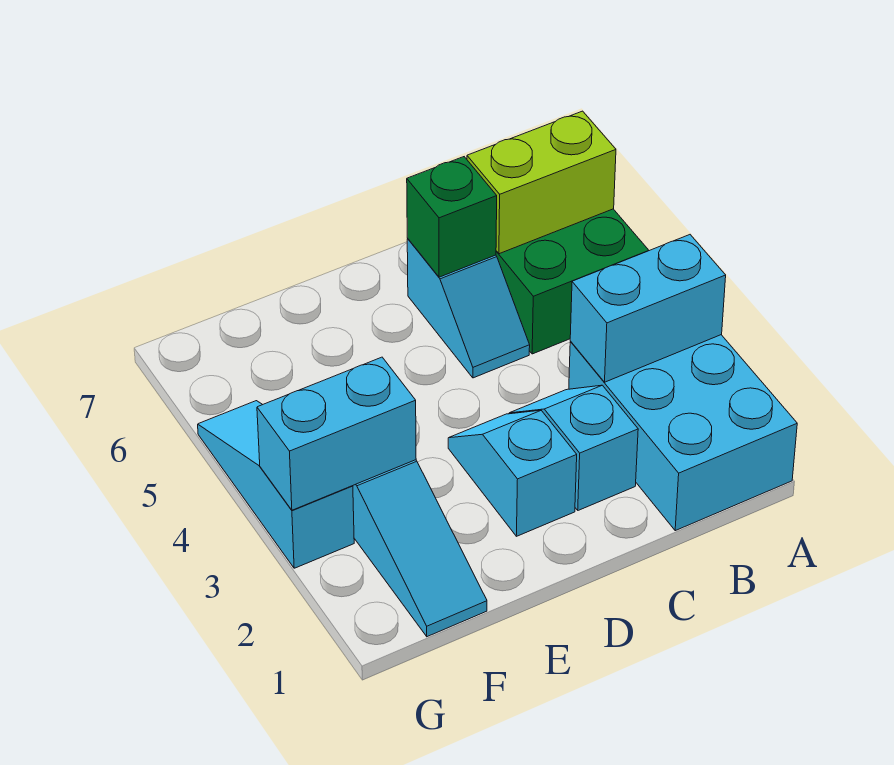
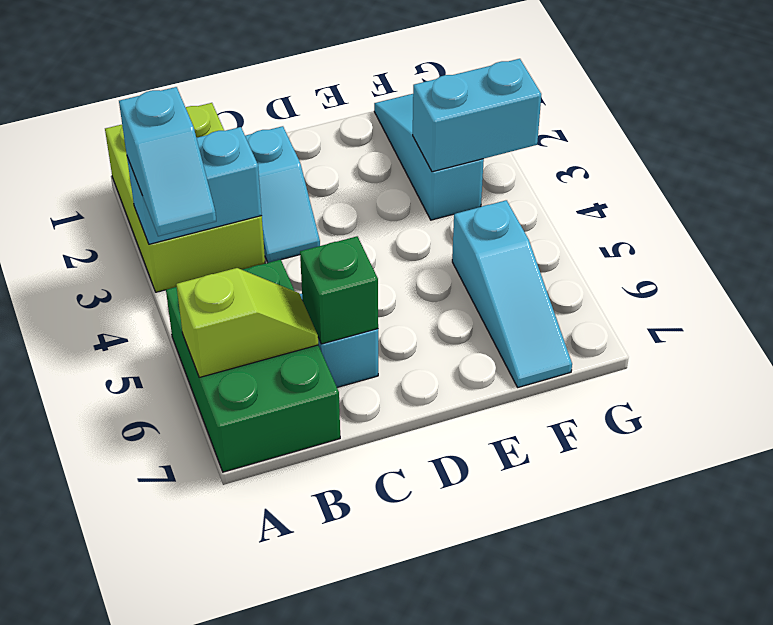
cyan 2x3 brick [569,335,797,531] -> lime 2x3 brick [105,103,265,292]
lime 1x2 brick [467,111,616,254] -> lime 1x2 slope [176,268,318,377]
cyan 1x2 slope [448,410,577,536] -> cyan 1x2 slope moved to [119,87,216,236]
cyan 1x3 slope [198,401,354,568] -> cyan 1x3 slope moved to [452,200,572,387]

